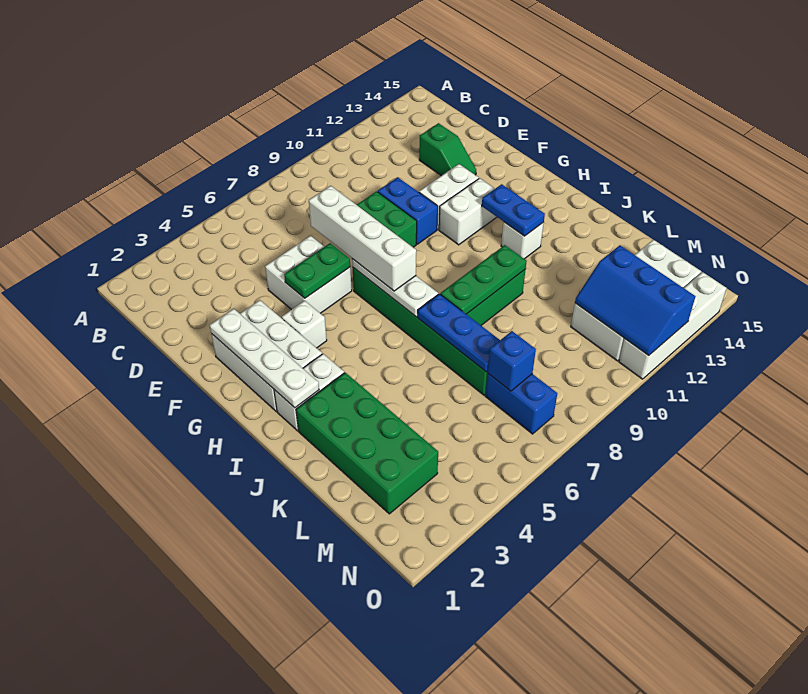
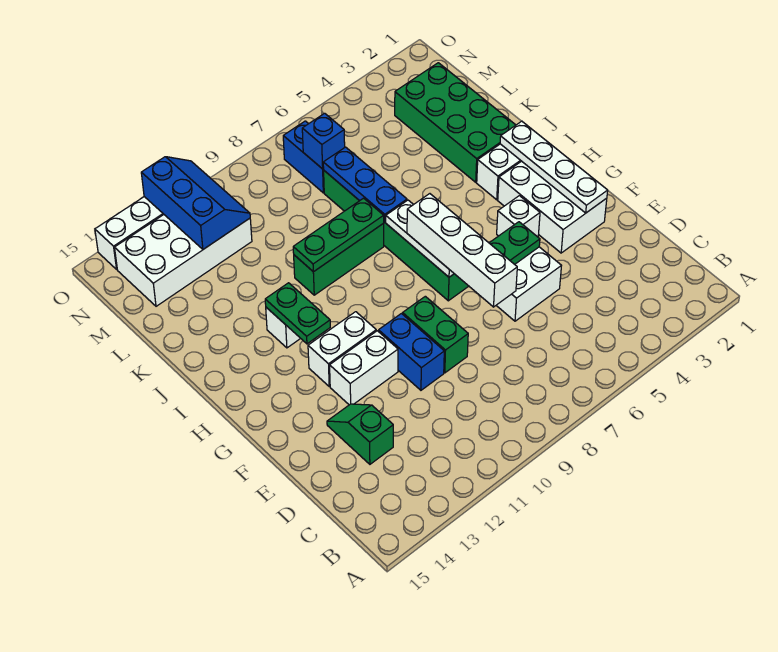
blue 1x2 plate [482,184,545,236] -> green 1x2 plate [265,283,330,344]

